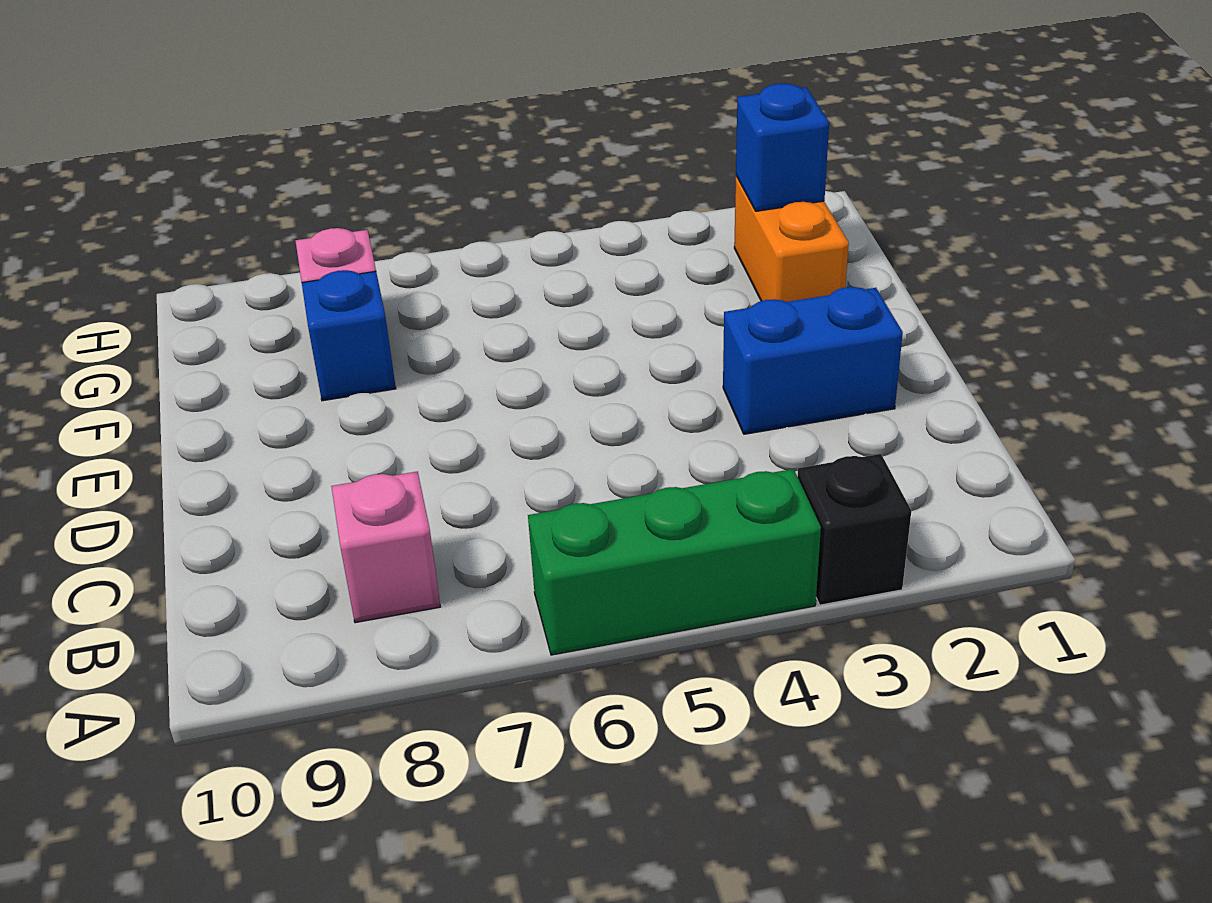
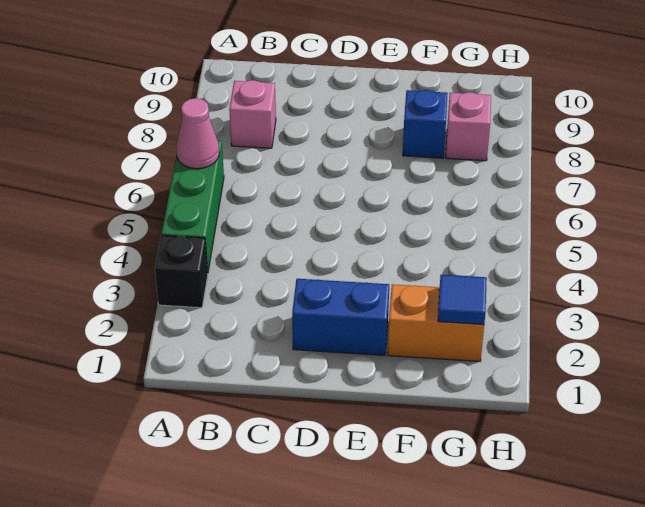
none -> pink 1x1 cone [176,98,219,169]
blue 1x2 brick [723,287,903,434] -> blue 1x2 brick turned to [292,279,389,355]
blue 1x1 brick [736,83,829,211] -> blue 1x1 tile [438,275,487,324]

